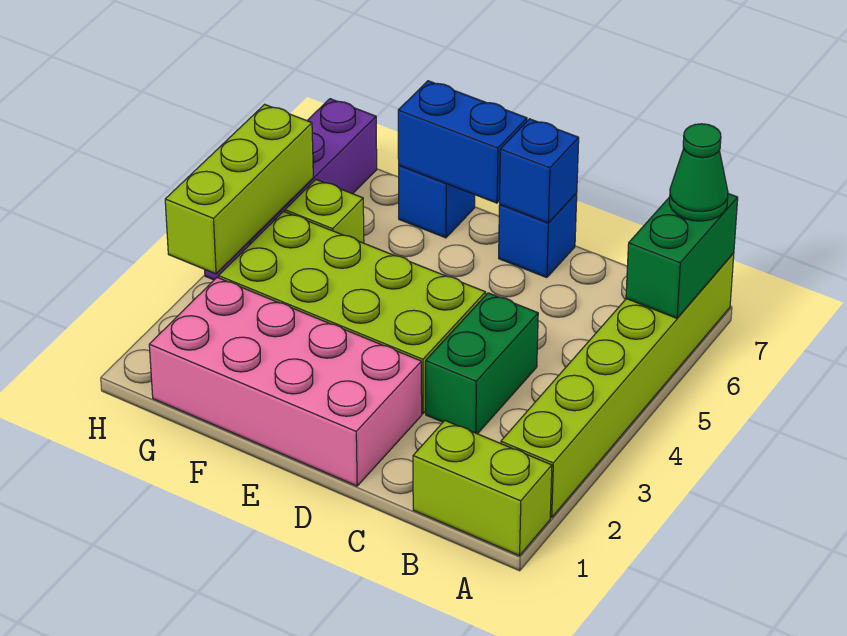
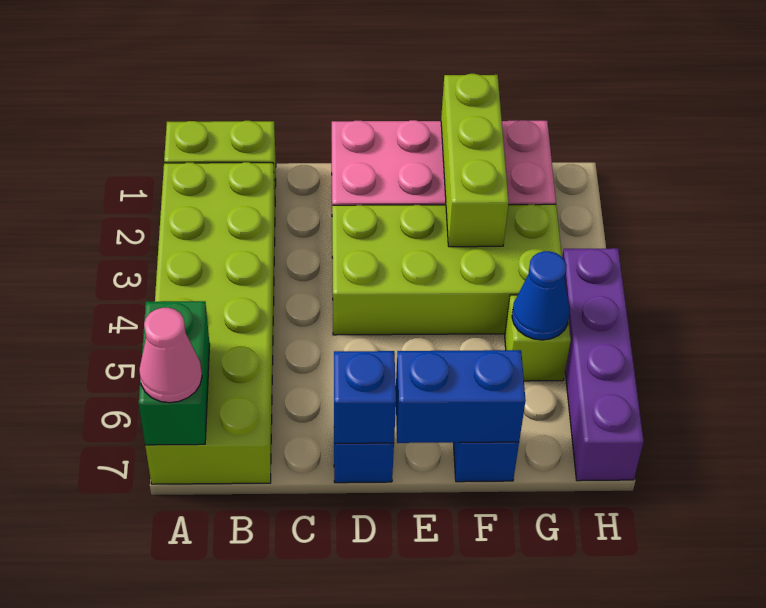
lime 1x6 brick [501,253,734,518] -> lime 2x6 brick [145,162,275,484]
green 1x1 cone [669,124,728,221] -> pink 1x1 cone [139,308,202,403]
green 1x2 brick [426,293,538,434] -> none
none -> blue 1x1 cone [512,251,570,340]
lime 1x3 brick [165,104,313,274] -> lime 1x3 brick moved to [441,74,509,247]

